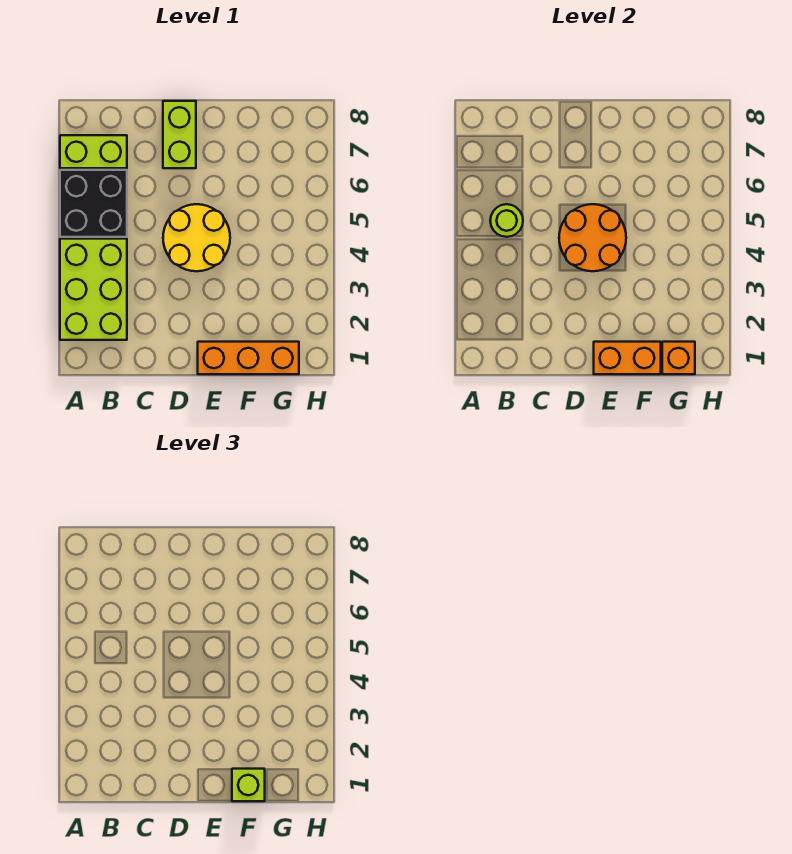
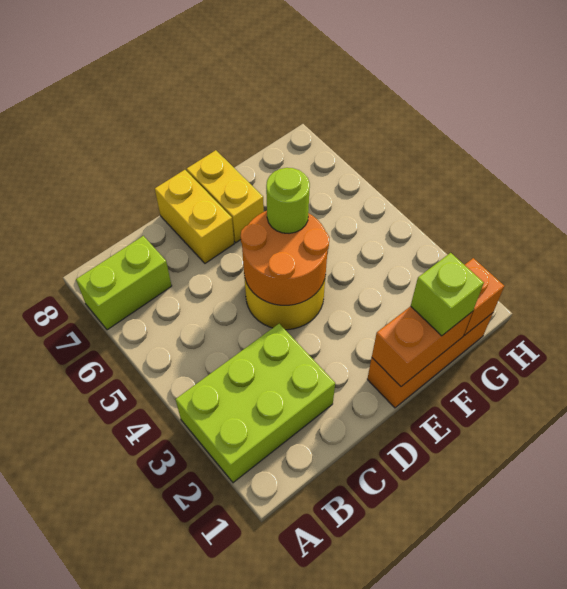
lime 2x3 brick [60,239,127,340] -> lime 2x3 brick turned to [176,324,335,483]
black 2x2 brick [60,170,127,237] -> none
lime 1x1 round brick [490,204,523,237] -> lime 1x1 round brick moved to [266,168,310,233]
lime 1x2 brick [163,101,196,168] -> yellow 1x2 brick [155,170,234,263]
none -> yellow 1x2 brick [187,150,264,243]

